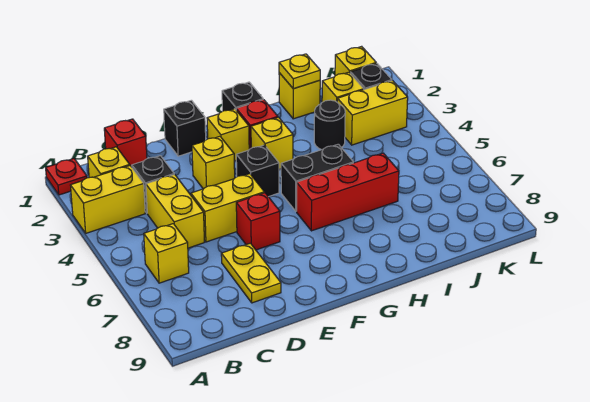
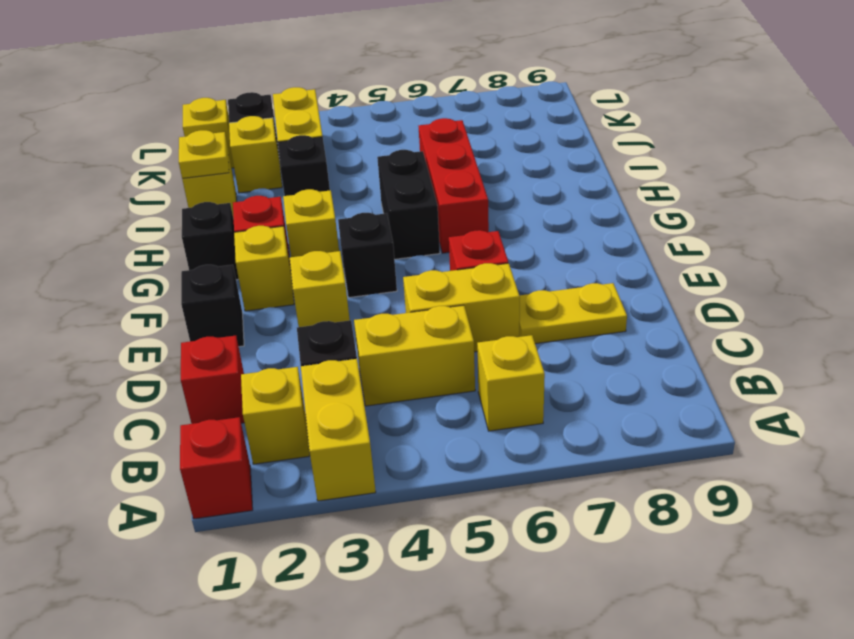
red 1x1 plate [46,159,87,195] -> red 1x1 brick [180,417,253,519]
yellow 1x2 brick [191,174,264,242] -> yellow 1x2 brick turned to [403,263,520,352]
black 1x1 round brick [314,100,345,150] -> black 1x1 brick [278,135,330,196]

